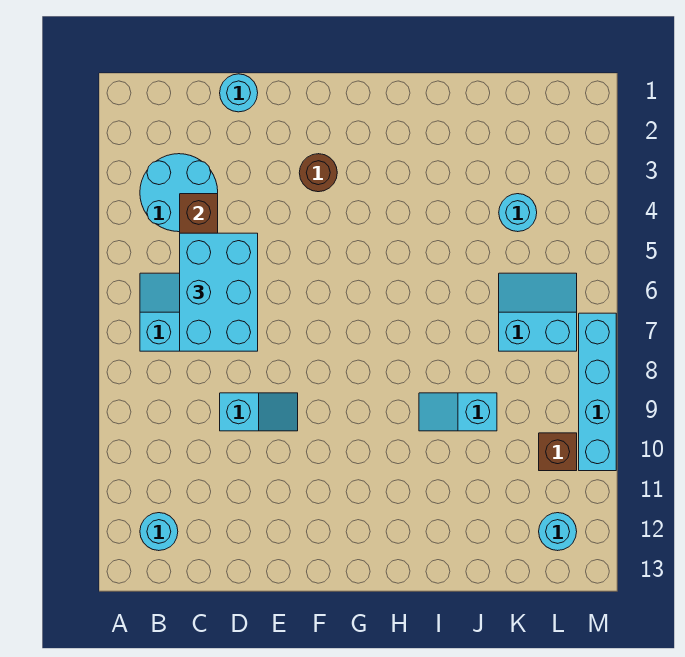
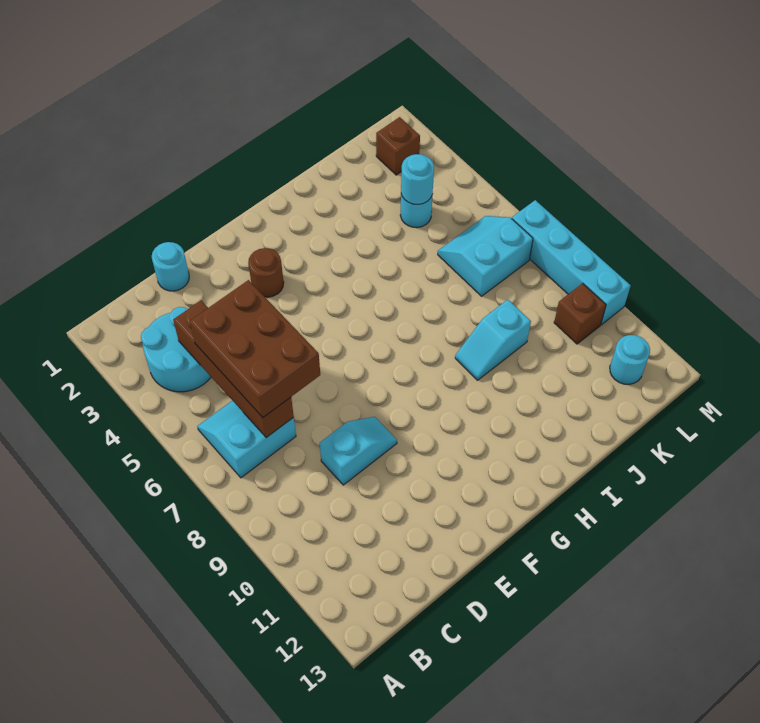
cyan 1x1 round brick [140,513,178,551] -> cyan 1x1 round brick moved to [401,154,434,204]
cyan 2x3 brick [180,233,258,351] -> brown 2x3 brick [190,280,320,417]
none -> brown 1x1 brick [376,117,420,175]

